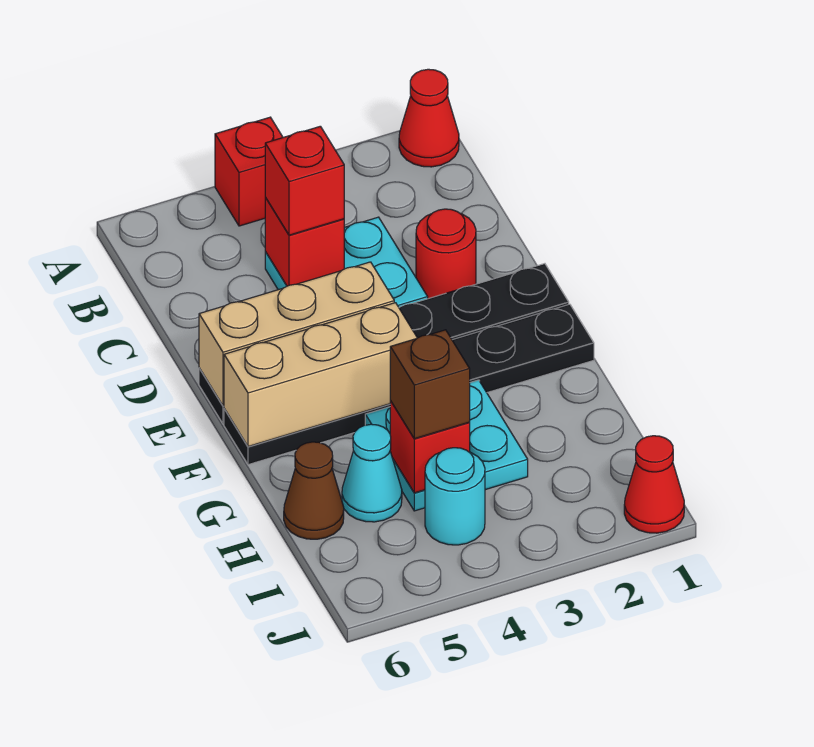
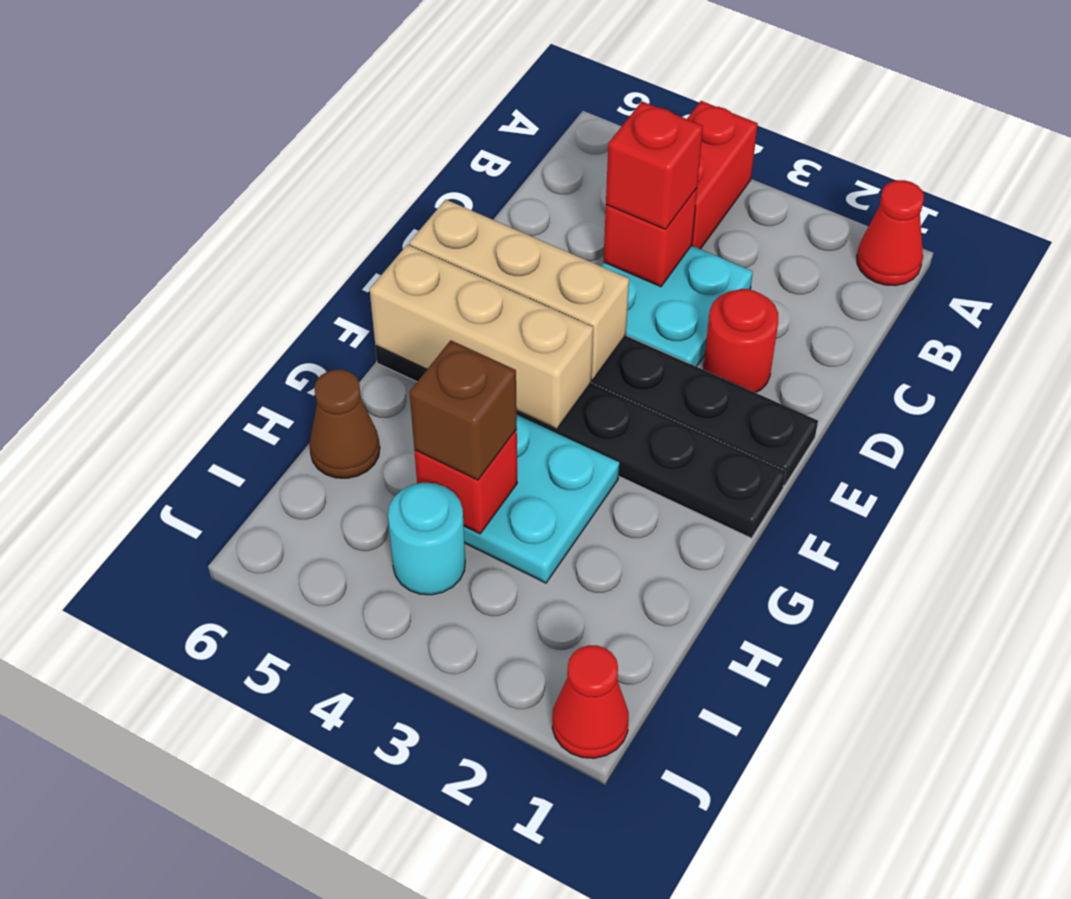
red 1x1 brick [215,117,283,226] -> red 1x2 brick [687,101,758,249]
cyan 1x1 cone [342,424,402,522] -> none

